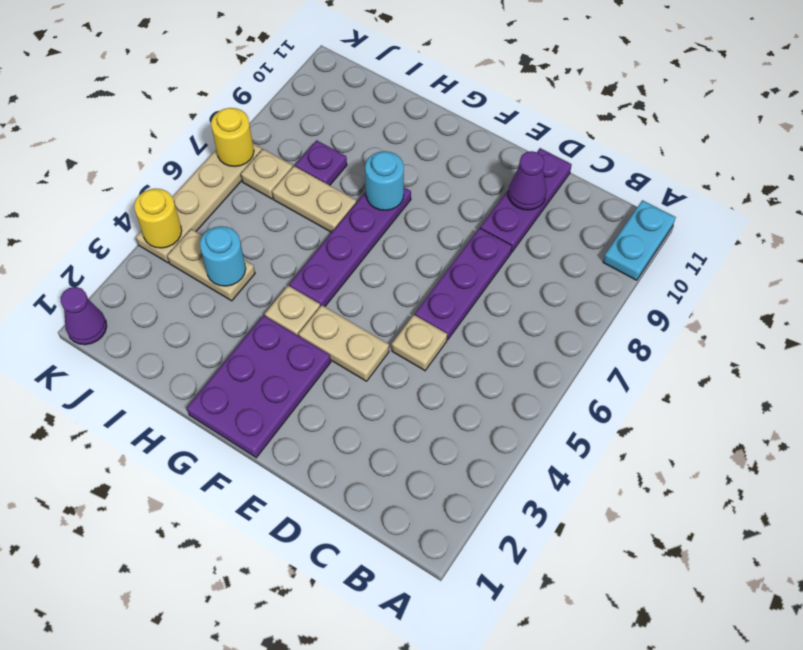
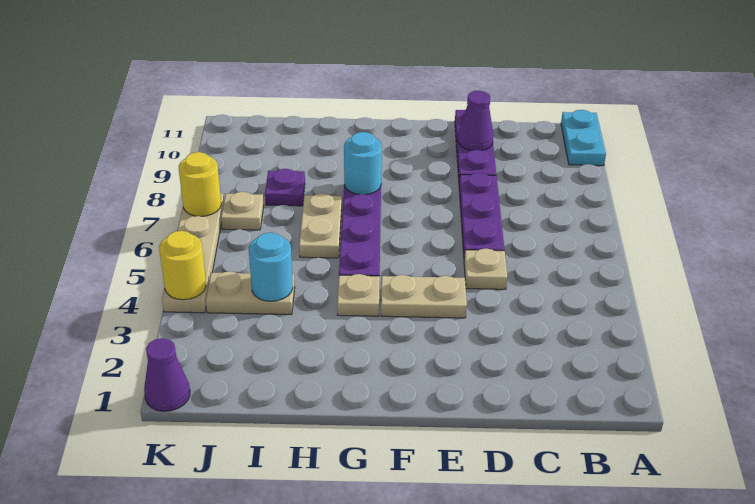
purple 2x3 plate [187,315,331,458] -> none
tan 1x2 plate [272,166,356,232] -> tan 1x2 plate turned to [299,193,342,258]

